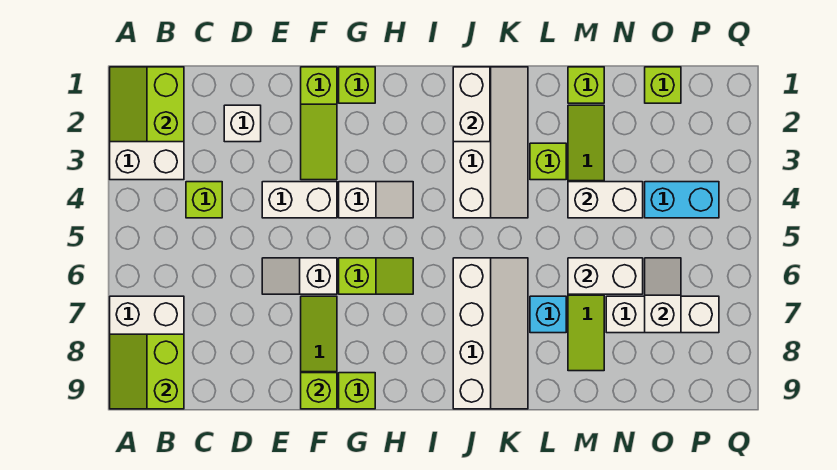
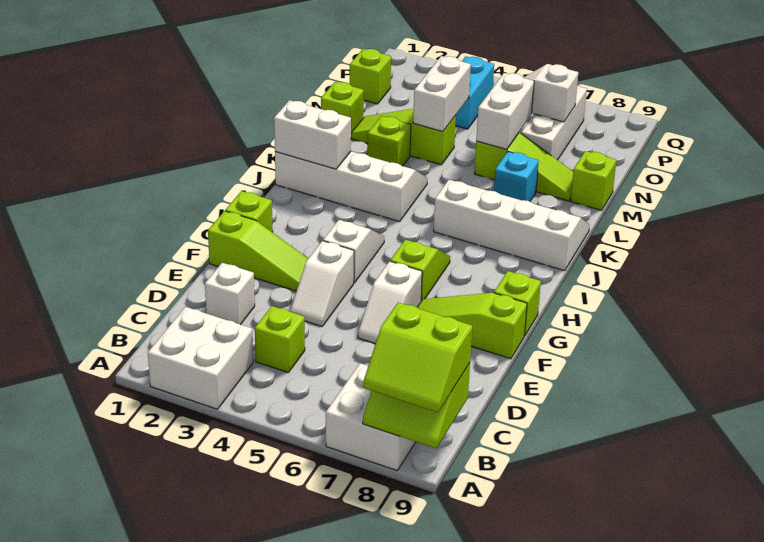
lime 2x2 slope [110,67,184,142] -> lime 2x2 slope moved to [363,302,472,412]
white 1x2 brick [262,182,337,218] -> white 1x2 slope [290,241,354,326]
lime 1x1 brick [301,373,337,409] -> lime 1x1 brick moved to [571,151,616,210]

